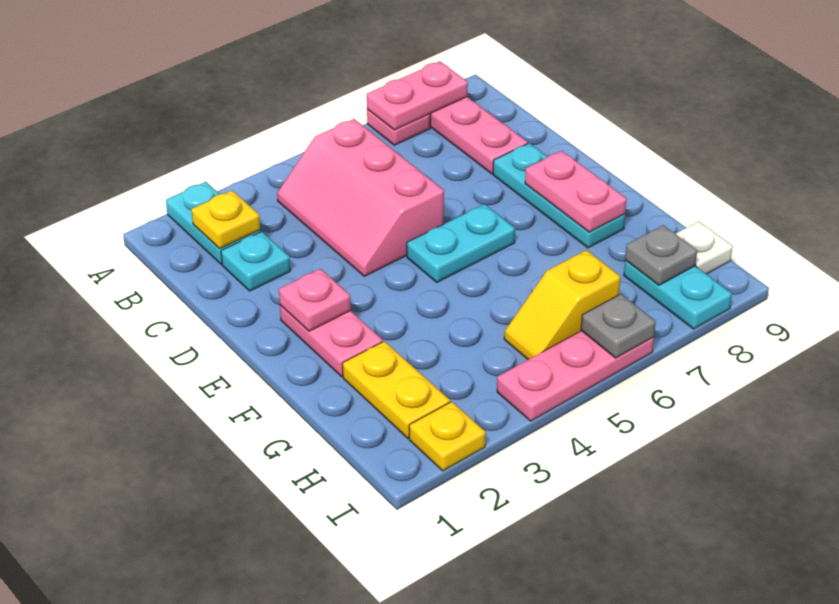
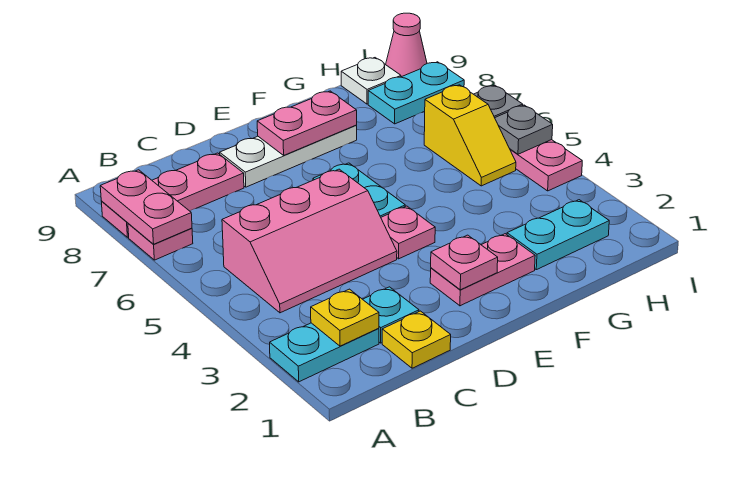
cyan 1x3 plate [493,143,625,248] -> white 1x3 plate [220,125,357,187]
none -> pink 1x1 plate [381,206,435,259]
yellow 1x2 plate [342,341,450,438] -> cyan 1x2 plate [507,200,609,270]
grey 1x1 plate [625,225,697,285] -> grey 1x1 plate moved to [495,105,553,154]
yellow 1x1 plate [409,402,486,471] -> yellow 1x1 plate moved to [382,311,451,368]
none -> pink 1x1 cone [386,13,427,77]

